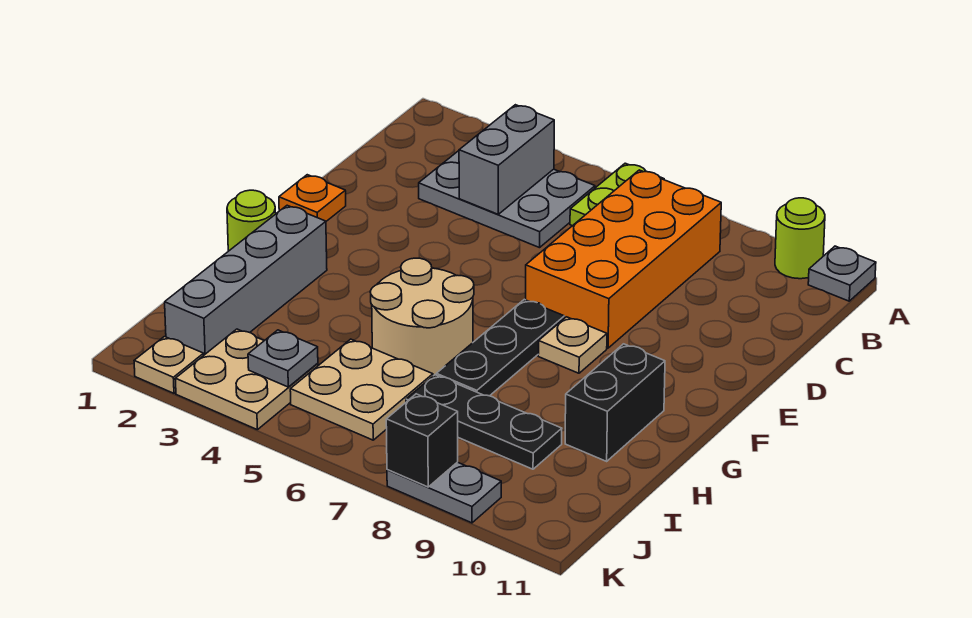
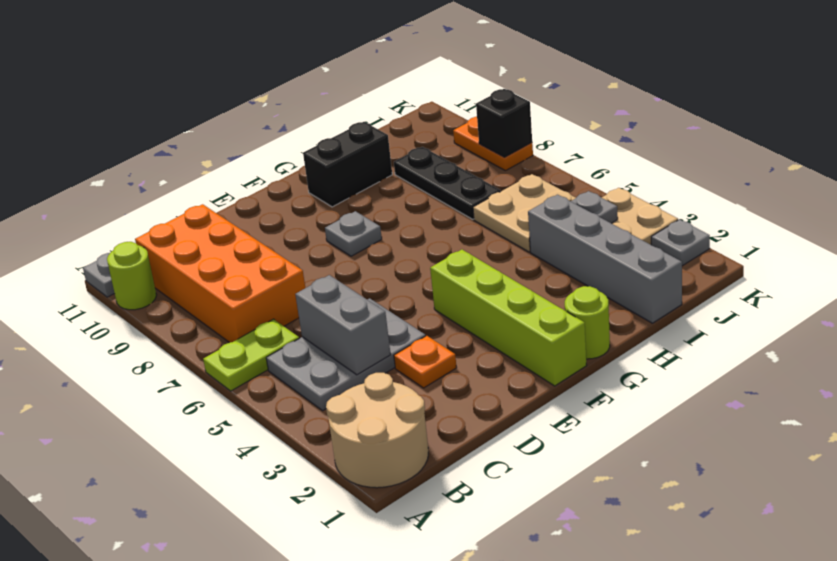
grey 2x3 plate [419,151,595,248] -> grey 2x3 plate turned to [266,298,425,411]
grey 1x2 brick [459,105,554,214] -> grey 1x2 brick turned to [295,275,391,375]
orange 2x4 brick [526,170,721,348] -> orange 2x4 brick turned to [135,204,305,343]
orange 1x1 plate [279,175,346,221] -> orange 1x1 plate moved to [394,336,457,388]
none -> lime 1x4 brick [430,250,586,386]
black 1x3 plate [436,299,564,396] -> none
tan 1x1 plate [538,317,607,373] -> grey 1x1 plate [325,211,382,256]
grey 1x4 brick [165,205,327,355] -> grey 1x4 brick turned to [528,195,682,323]
tan 2x2 round brick [370,258,474,376] -> tan 2x2 round brick moved to [326,373,428,488]
tan 1x1 plate [134,337,204,393] -> grey 1x1 plate [651,219,710,266]
grey 1x2 plate [387,462,501,523] -> orange 1x2 plate [453,116,533,171]

